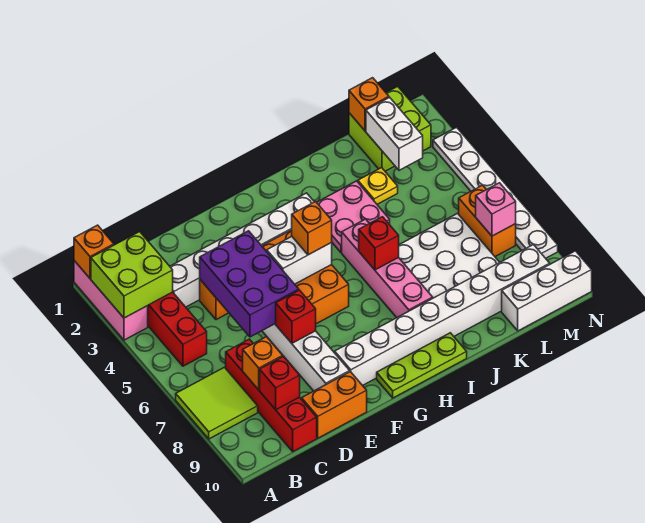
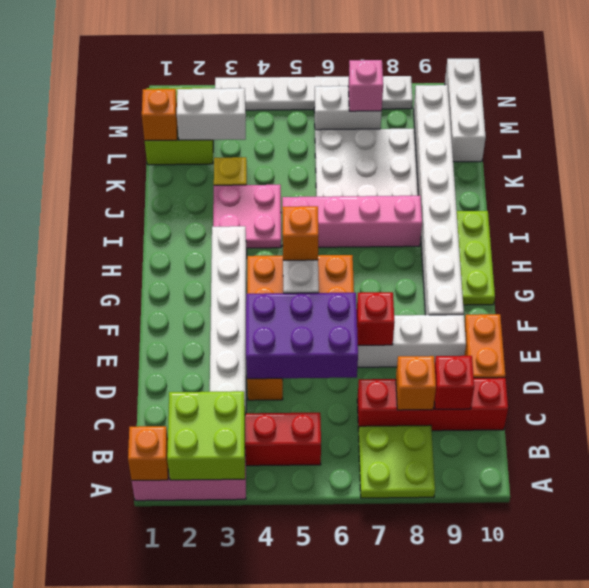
lime 2x2 tile [176,367,258,439] -> lime 2x2 plate [359,425,435,498]
red 1x1 brick [359,217,399,270] -> none
orange 1x2 brick [459,185,516,257] -> white 1x2 brick [314,86,382,130]

